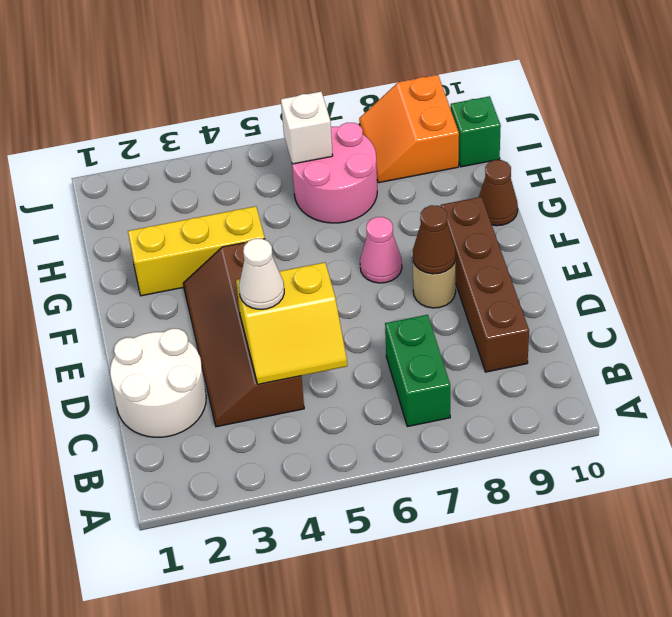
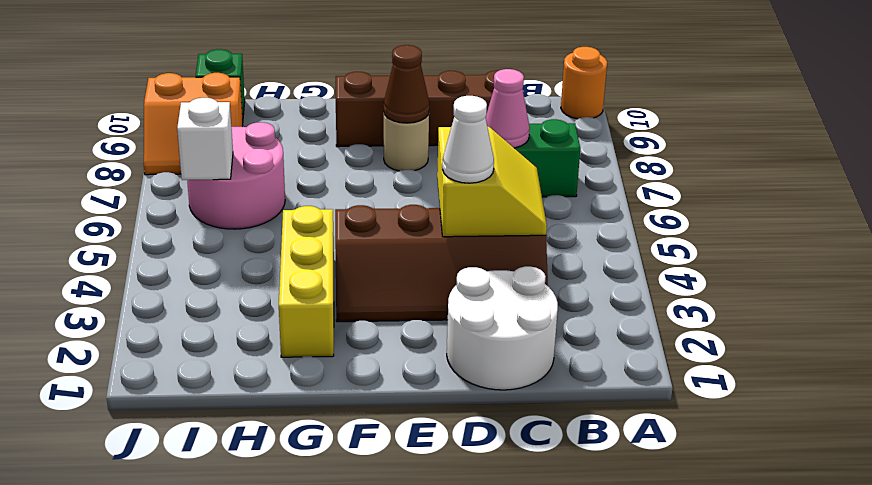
none -> orange 1x1 round brick [561,47,607,119]
pink 1x1 cone [360,217,402,283] -> pink 1x1 cone moved to [486,69,530,148]
brown 1x1 cone [479,160,518,226] -> none

